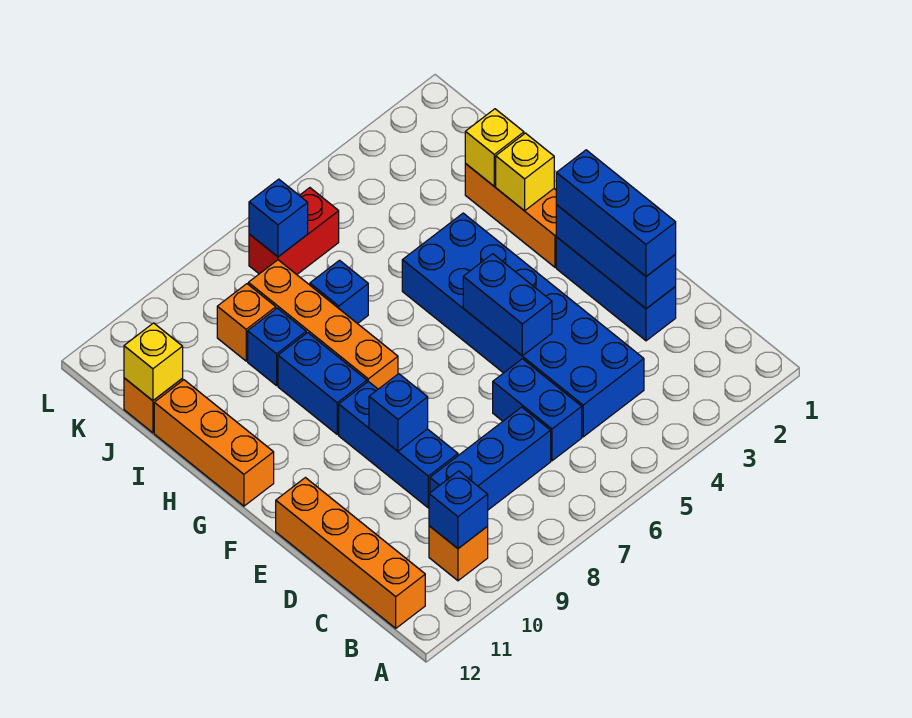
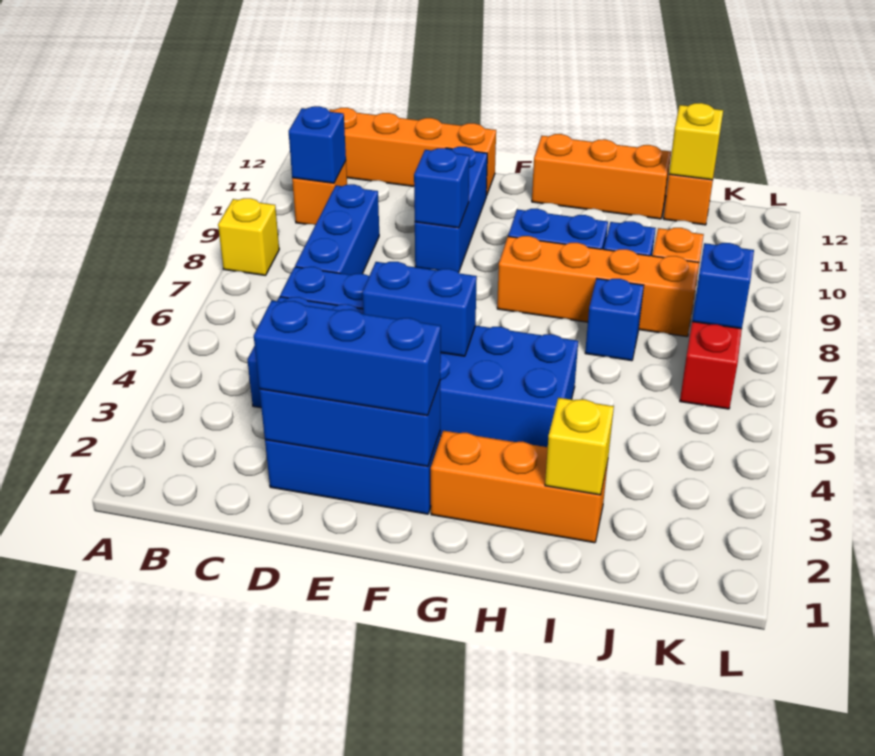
blue 1x3 brick [339,381,458,508] -> blue 1x3 brick turned to [415,147,487,273]
yellow 1x1 brick [496,133,554,211] -> yellow 1x1 brick moved to [218,198,279,276]

